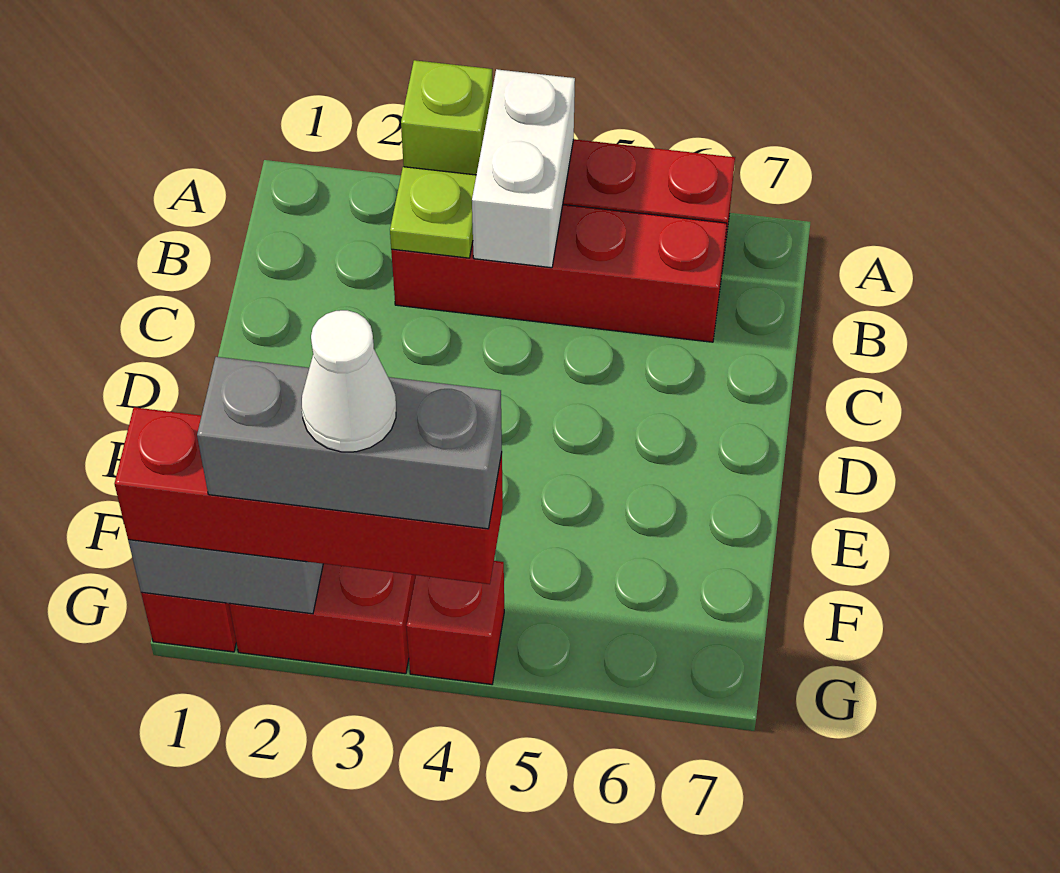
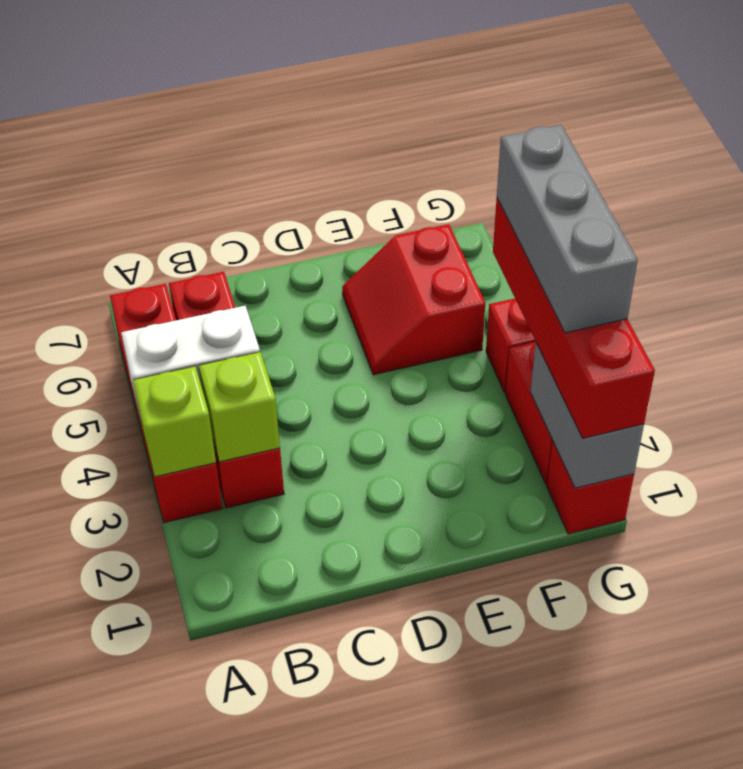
lime 1x1 plate [390,167,476,258] -> lime 1x1 brick [199,352,280,462]
none -> red 2x2 slope [342,224,485,375]
white 1x1 cone [302,310,396,452] -> none

